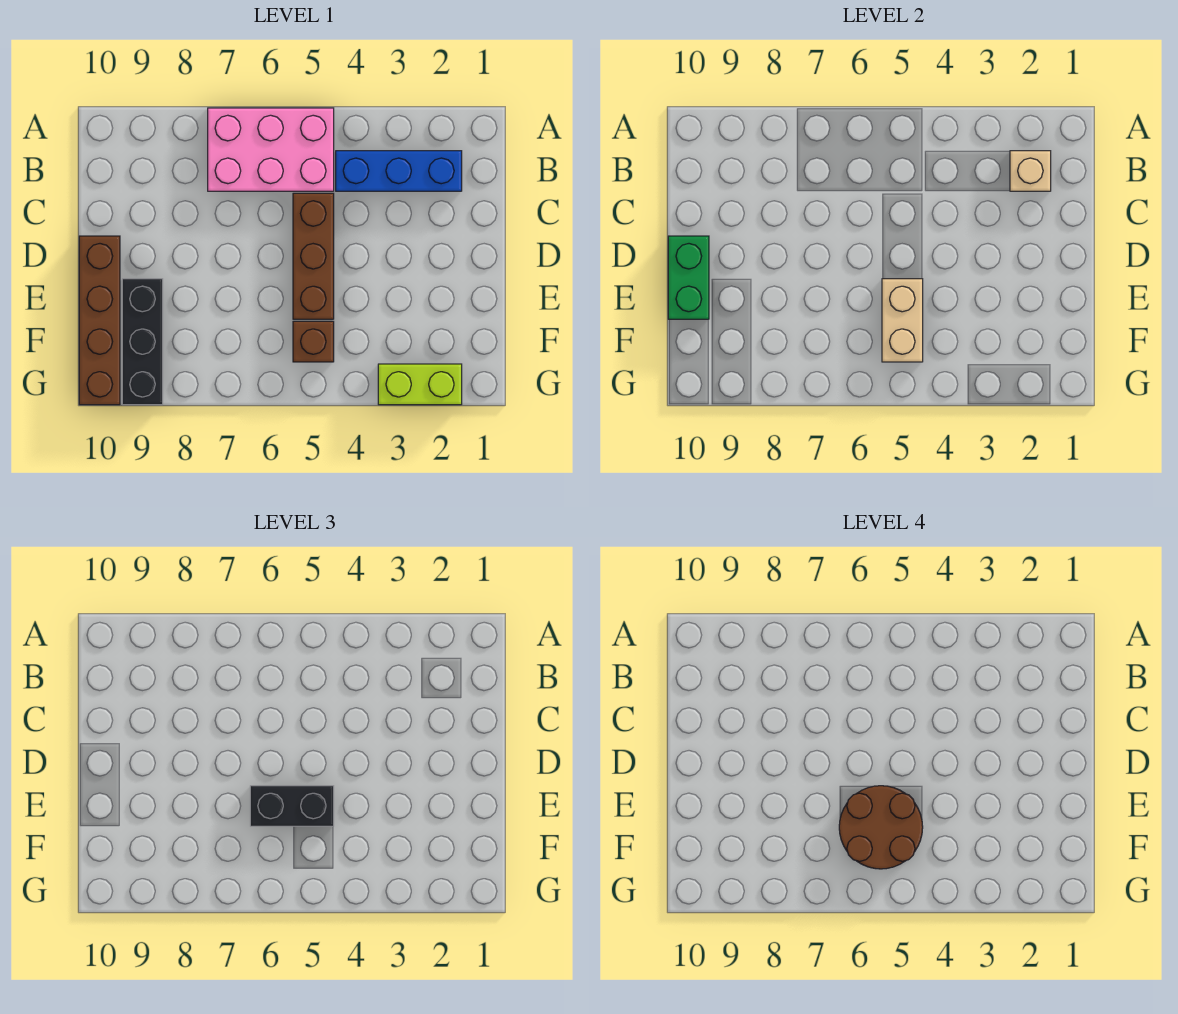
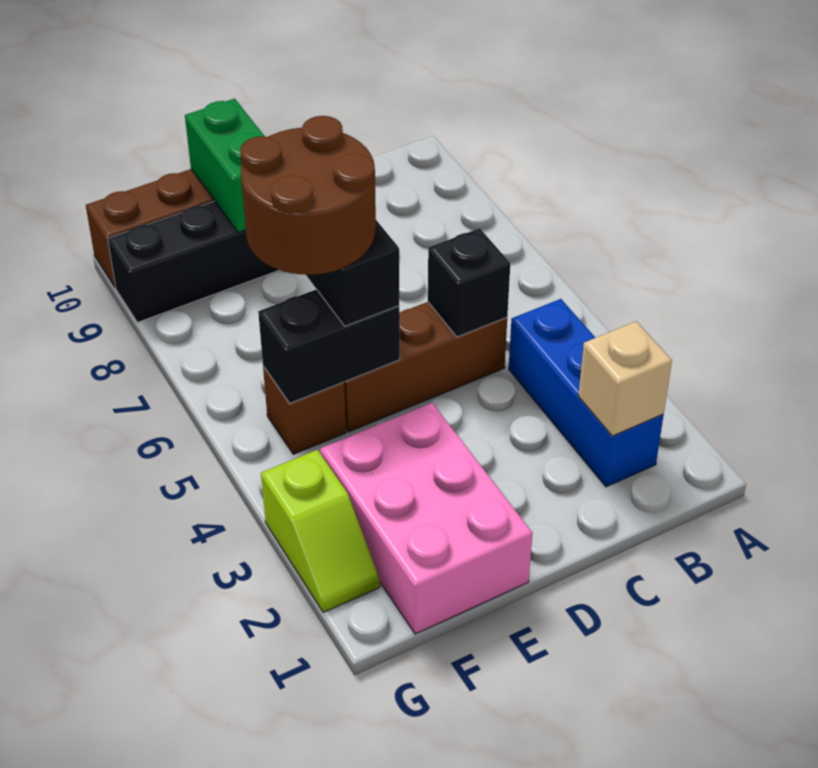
pink 2x3 brick [208,108,334,191] -> pink 2x3 brick moved to [320,403,533,634]
none -> black 1x1 brick [428,228,510,337]
green 1x2 brick [668,236,709,319] -> green 1x2 brick turned to [185,99,265,232]
tan 1x2 brick [882,279,923,362] -> black 1x2 brick [258,289,400,403]
lime 1x2 brick [378,364,462,405] -> lime 1x2 slope [261,450,380,612]

